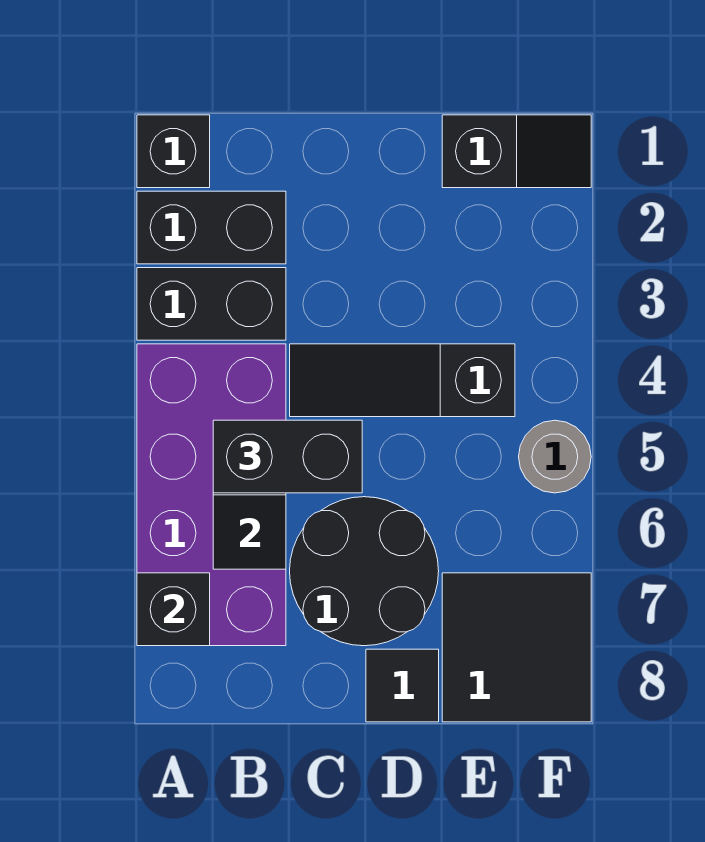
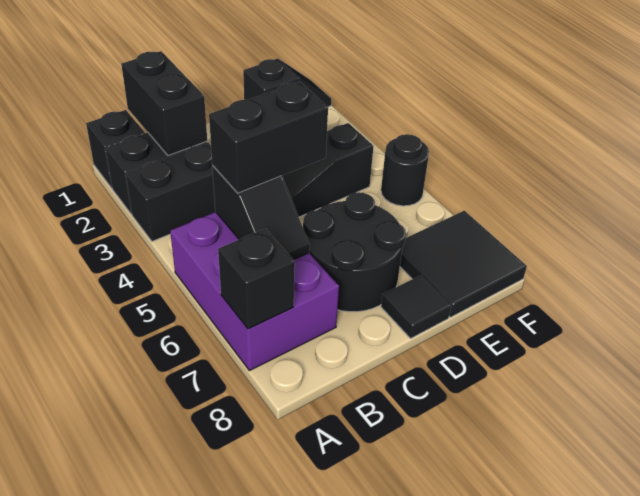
purple 2x4 brick [137,344,286,646] -> purple 2x3 brick [170,212,339,371]
none -> black 1x2 brick [121,51,207,155]
grey 1x1 round brick [519,420,591,493] -> black 1x1 round brick [381,134,429,206]

